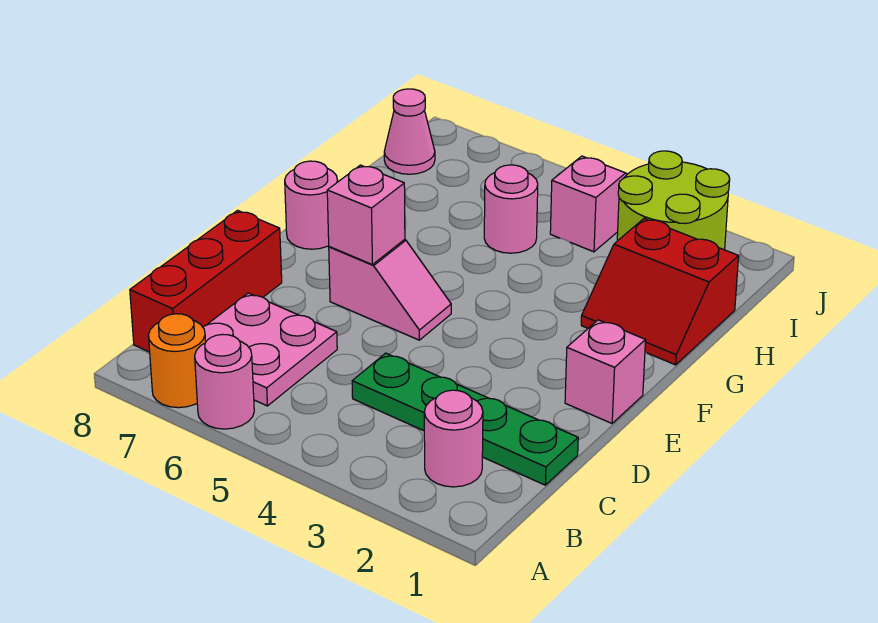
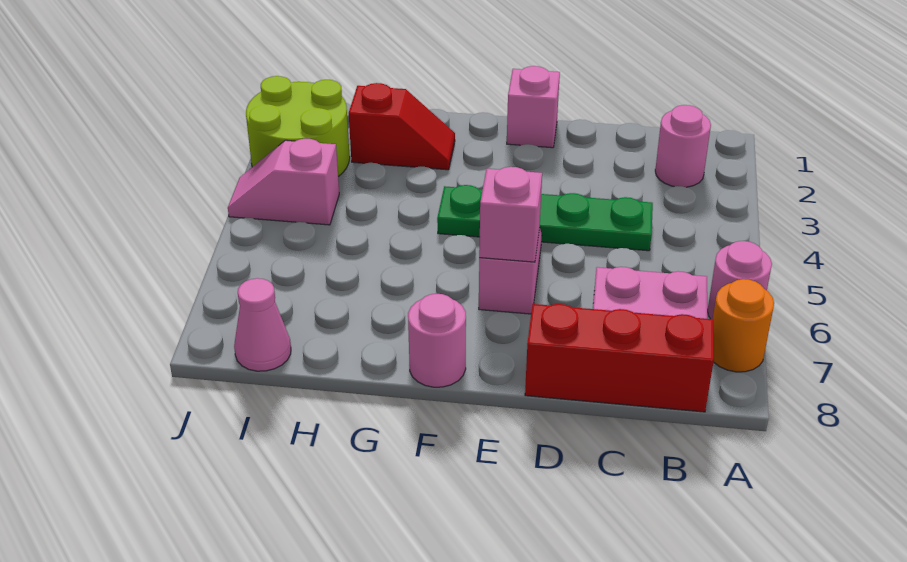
green 1x4 plate [352,353,578,485] -> green 1x4 plate turned to [437,185,653,251]
red 2x2 slope [581,218,739,365] -> red 1x2 slope [349,83,455,170]
pink 1x1 round brick [484,165,538,253] -> none

